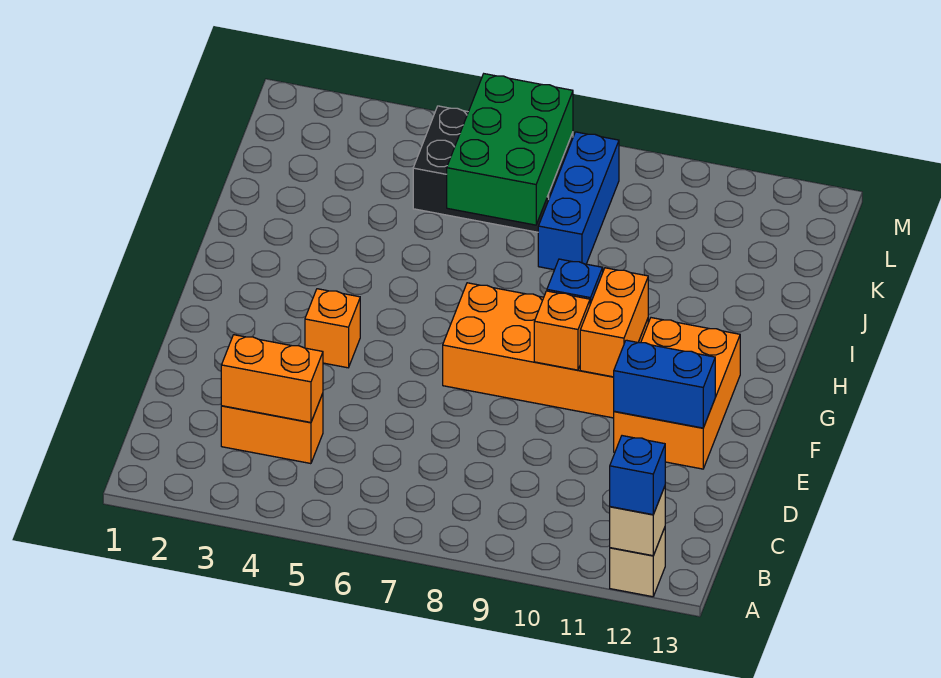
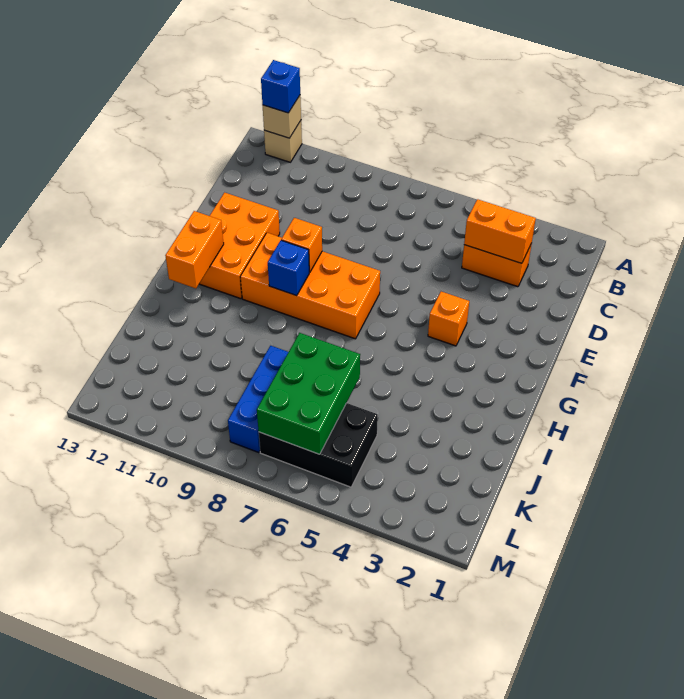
blue 1x2 brick [614,340,715,428] -> none
orange 1x2 brick [580,268,648,377] -> orange 1x2 brick moved to [165,211,224,288]

